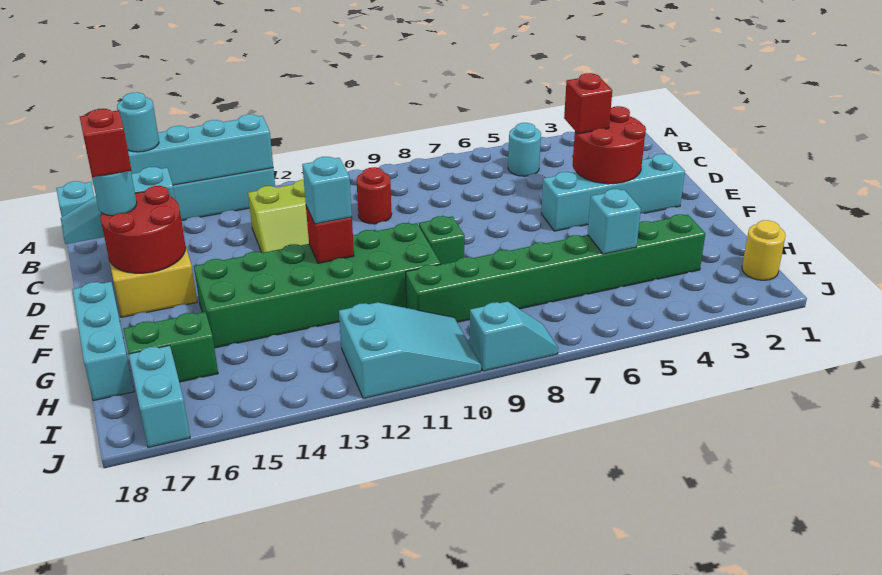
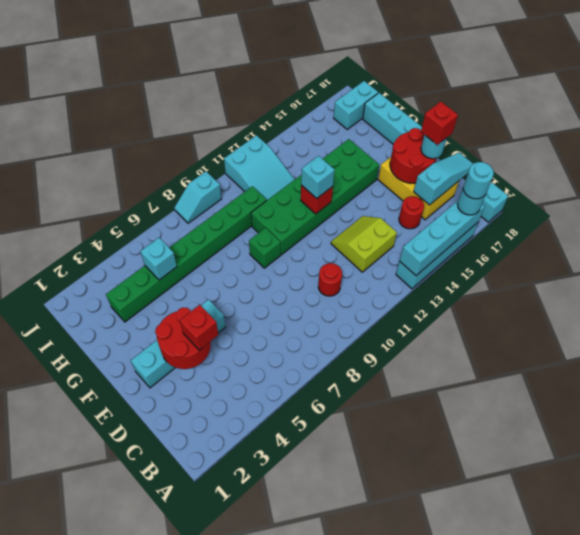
cyan 1x1 round brick [508,123,541,176] -> cyan 1x1 round brick moved to [463,162,494,199]
none -> red 1x1 round brick [399,196,424,229]
green 1x2 brick [123,312,218,382] -> none
yellow 1x1 round brick [742,220,785,280] -> none
cyan 2x3 slope [339,302,481,399] -> cyan 2x3 slope turned to [224,135,294,200]
cyan 1x2 brick [129,346,190,448] -> cyan 1x2 brick turned to [334,81,378,129]

